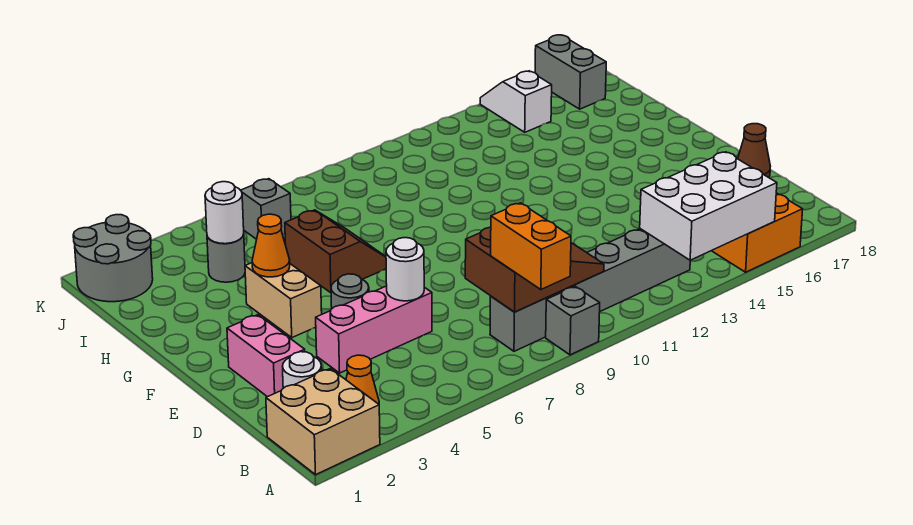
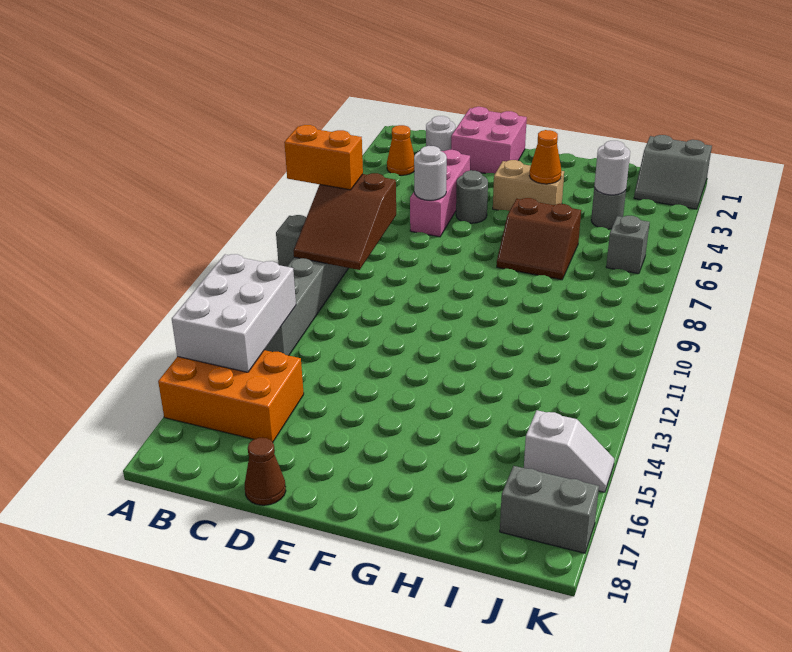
tan 2x2 brick [266,368,380,475] -> none
pink 1x2 brick [227,315,305,397] -> pink 2x2 brick [451,107,527,174]
grey 2x2 round brick [73,215,153,302] -> grey 2x2 slope [634,135,712,209]

